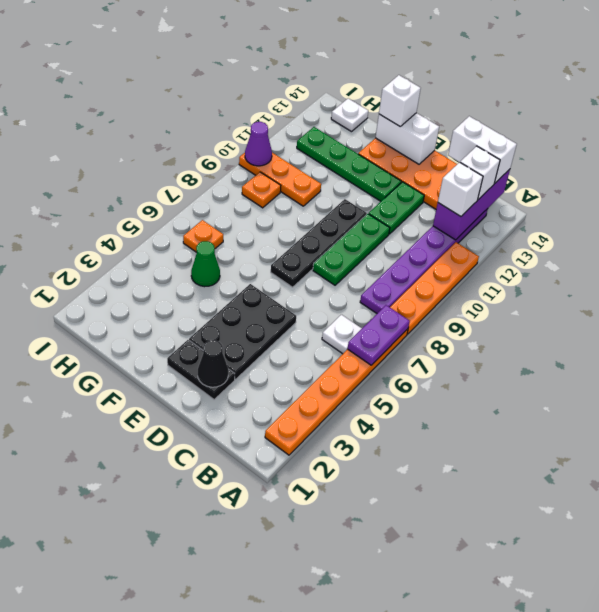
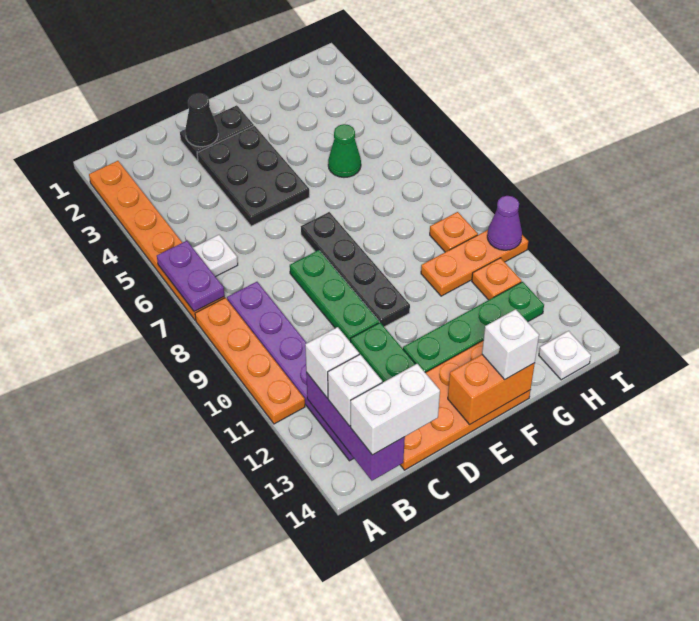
white 1x2 brick [375,113,439,164] -> orange 1x2 brick [448,355,535,425]
orange 1x1 plate [183,220,223,252] -> orange 1x1 plate moved to [472,258,521,300]

